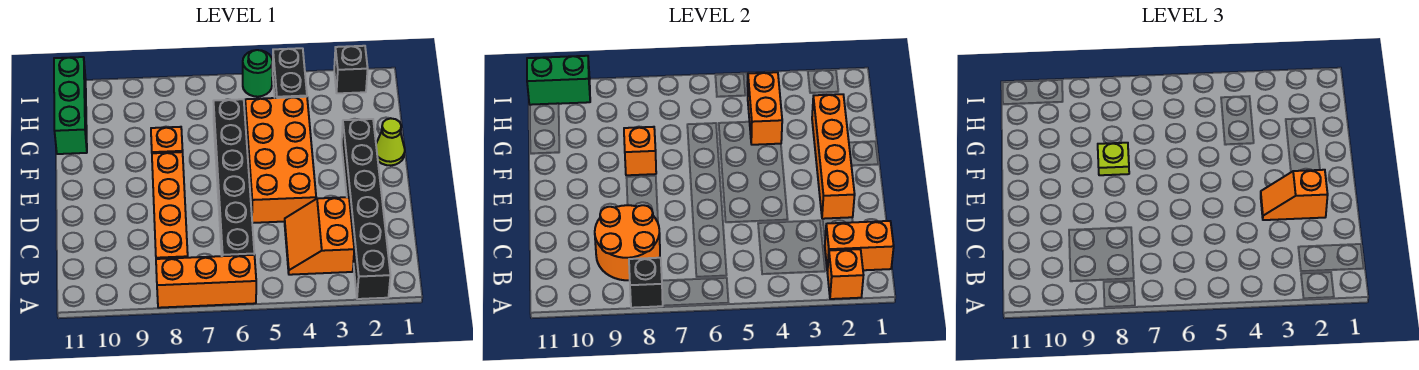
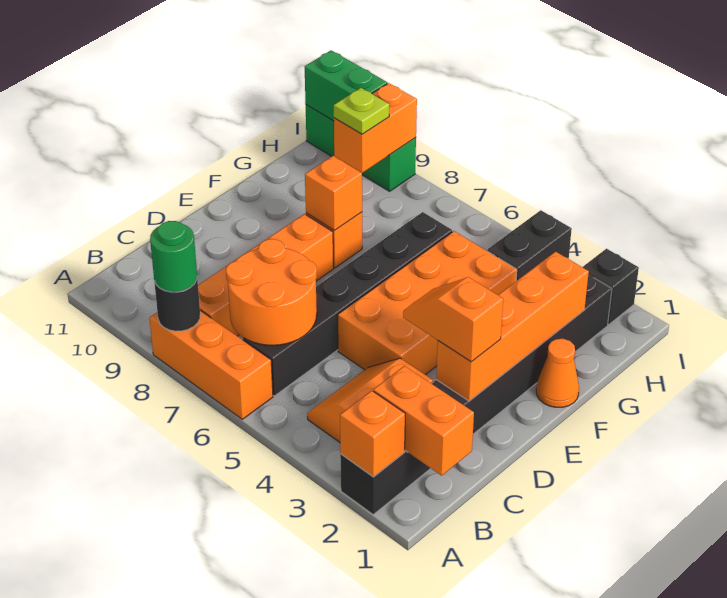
black 1x6 brick [342,119,390,299] -> black 1x8 brick [340,275,612,514]
black 1x1 brick [629,258,663,308] -> black 1x1 round brick [154,280,200,331]
orange 2x2 round brick [595,205,660,280] -> orange 2x2 round brick moved to [226,239,317,345]
lime 1x1 cone [376,118,405,166] -> orange 1x1 cone [536,339,579,407]
lime 1x1 plate [1098,143,1129,175] -> lime 1x1 plate moved to [334,88,389,134]
orange 1x2 brick [748,72,782,145] -> orange 1x2 brick moved to [334,83,417,173]
green 1x3 brick [54,57,87,154] -> green 1x3 brick turned to [306,105,416,191]
green 1x1 round brick [243,50,272,97] -> green 1x1 round brick moved to [150,221,197,292]

